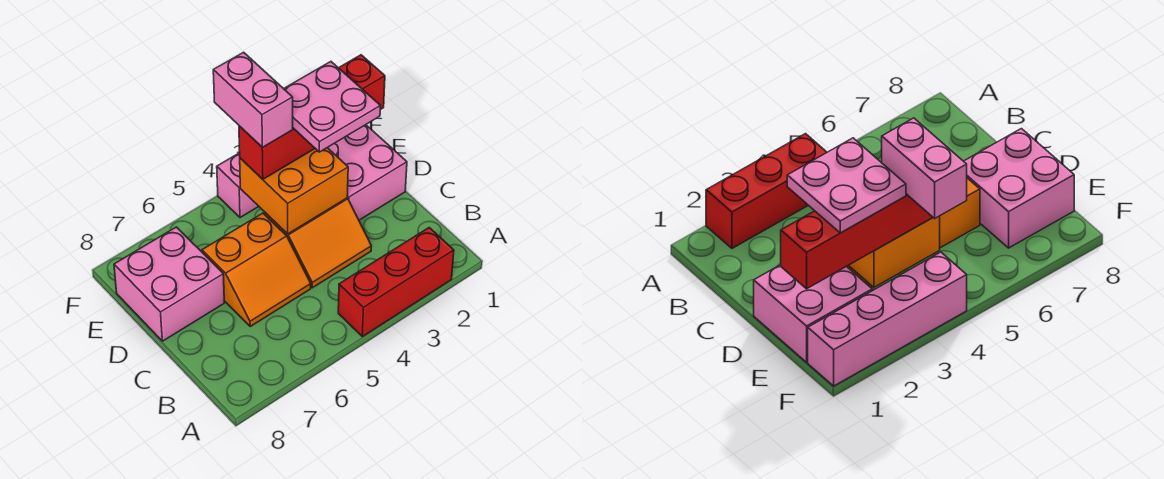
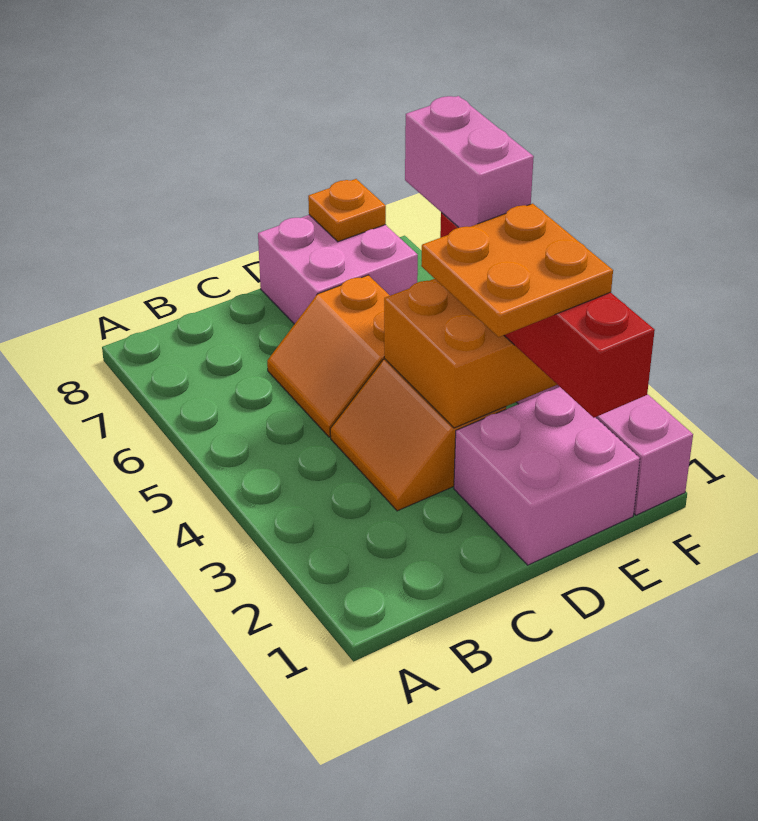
red 1x3 brick [338,228,454,337] -> none
pink 2x2 plate [284,62,380,152] -> orange 2x2 plate [421,204,613,337]
pink 1x2 brick [213,52,293,147] -> pink 1x2 brick turned to [405,96,534,227]
none -> orange 1x1 plate [308,179,386,242]

